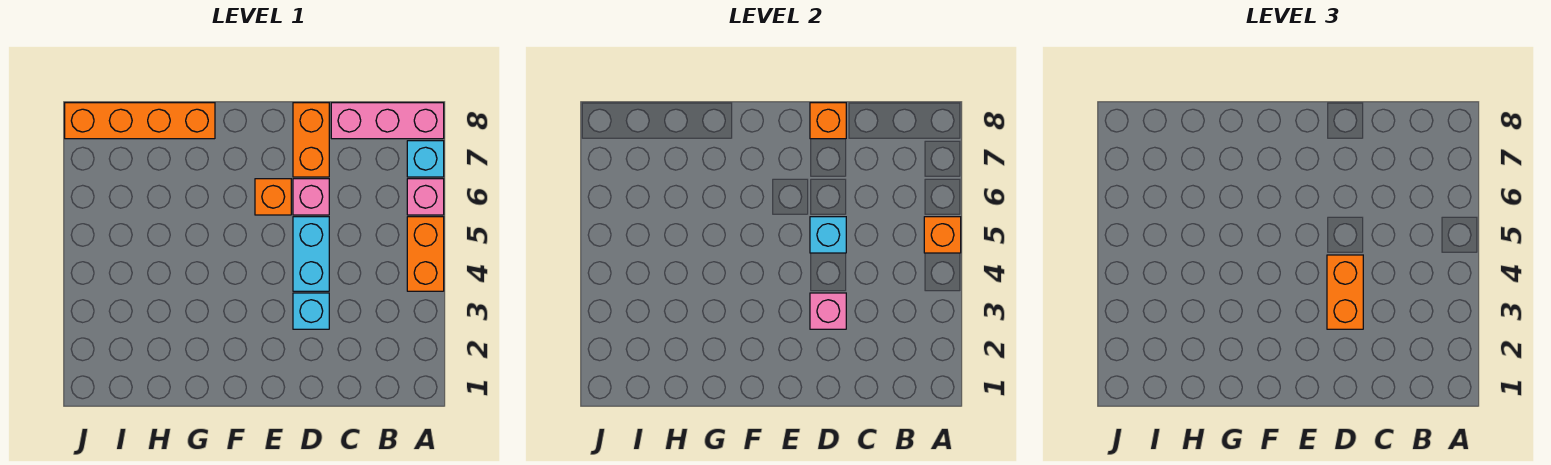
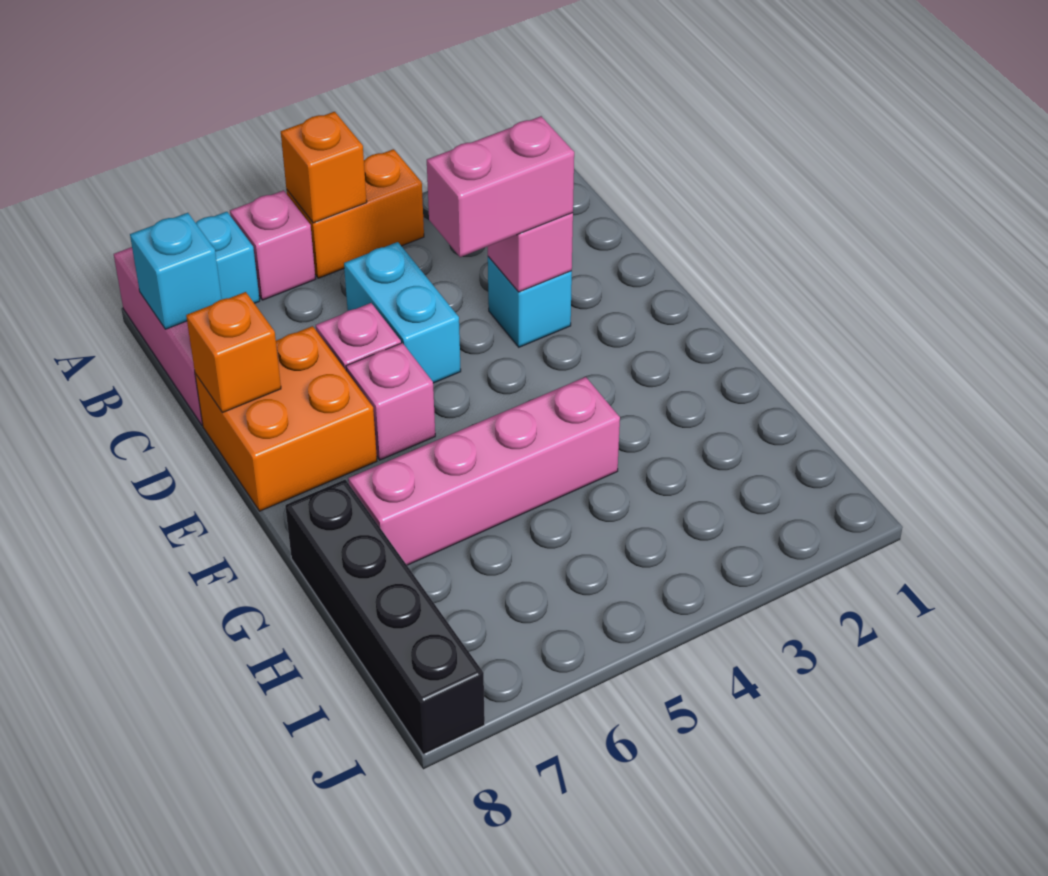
orange 1x2 brick [1327,255,1363,329] -> pink 1x2 brick [427,116,574,257]
cyan 1x2 brick [293,217,329,291] -> cyan 1x2 brick turned to [344,242,461,383]
cyan 1x1 brick [810,217,846,253] -> cyan 1x1 brick moved to [130,213,222,329]
orange 1x2 brick [293,103,329,177] -> orange 2x2 brick [195,326,377,511]
orange 1x1 brick [255,179,291,215] -> pink 1x1 brick [346,343,435,460]
none -> pink 1x4 brick [348,377,620,565]
orange 1x4 brick [65,103,215,139] -> black 1x4 brick [285,480,485,755]

